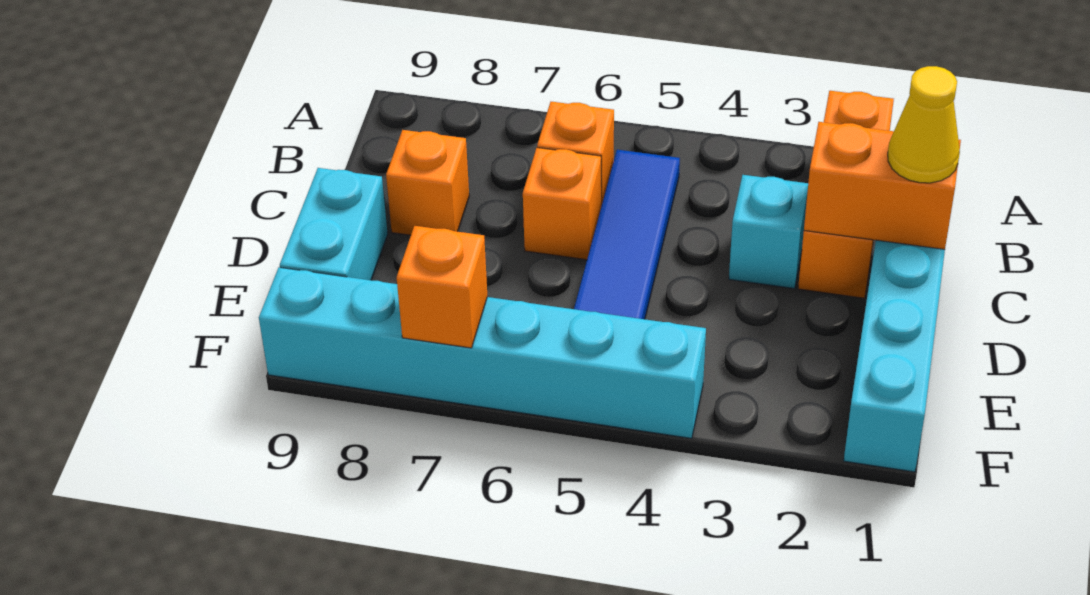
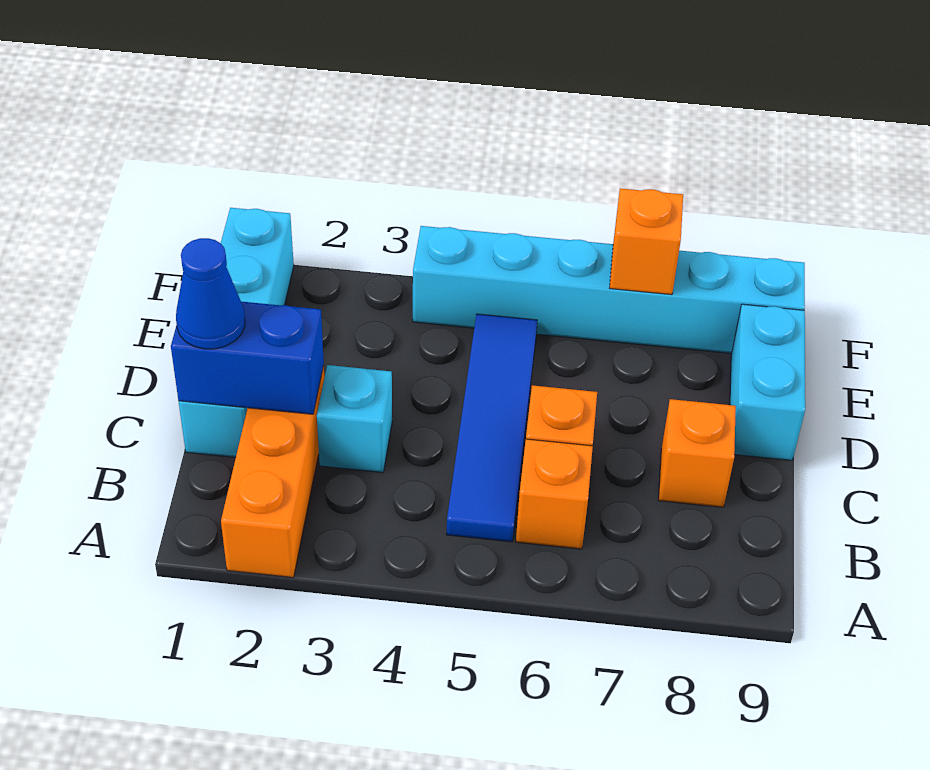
orange 1x2 brick [804,122,961,249] -> blue 1x2 brick [171,302,324,414]
yellow 1x1 cone [888,66,960,183] -> blue 1x1 cone [176,238,245,349]

